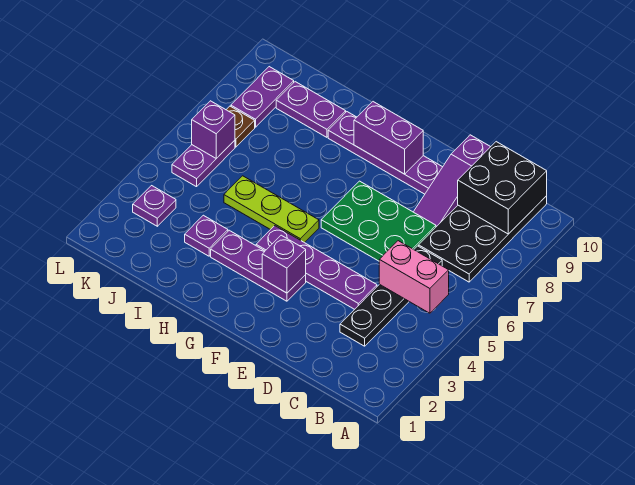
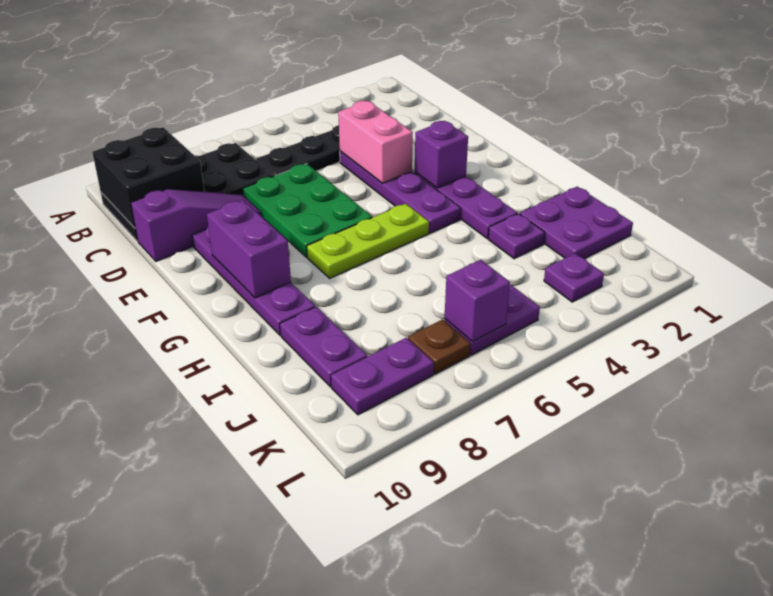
pink 1x2 brick [379,241,449,313] -> pink 1x2 brick moved to [338,101,413,183]
lime 1x3 plate [224,176,319,243] -> lime 1x3 plate turned to [307,204,429,278]
none -> purple 2x2 plate [520,187,633,259]

